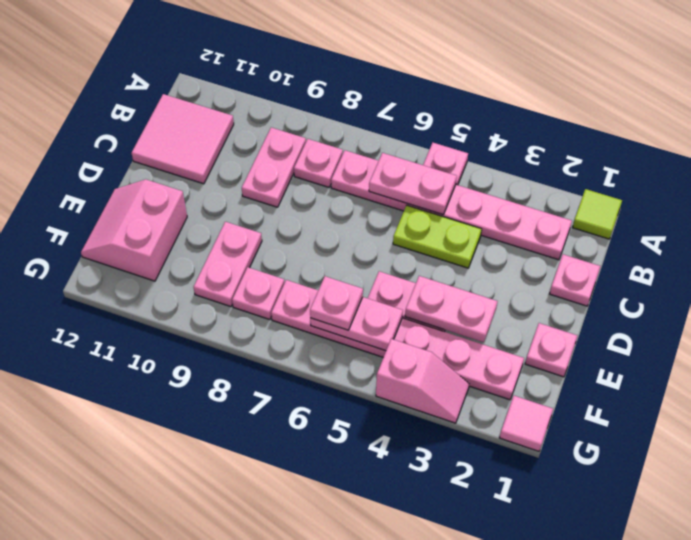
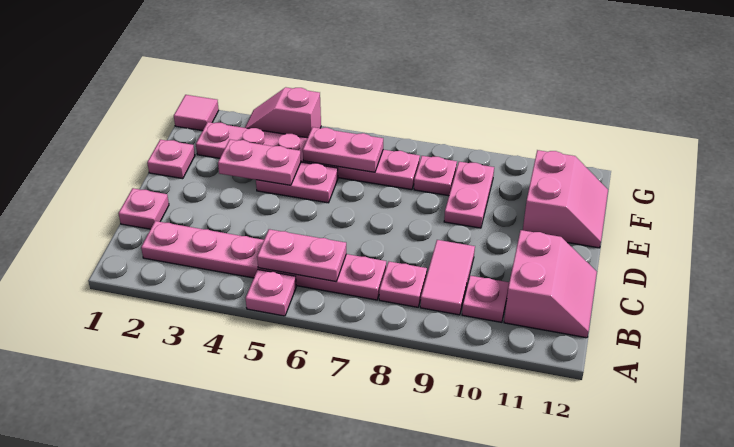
lime 1x1 tile [573,189,622,239] -> none
pink 1x2 plate [242,128,306,207] -> pink 1x2 tile [420,240,475,315]
pink 2x2 tile [131,94,234,184] -> pink 2x2 slope [504,230,597,338]
lime 1x2 plate [393,205,482,268] -> none
pink 1x1 plate [310,276,363,330] -> pink 1x1 plate moved to [462,276,509,322]

